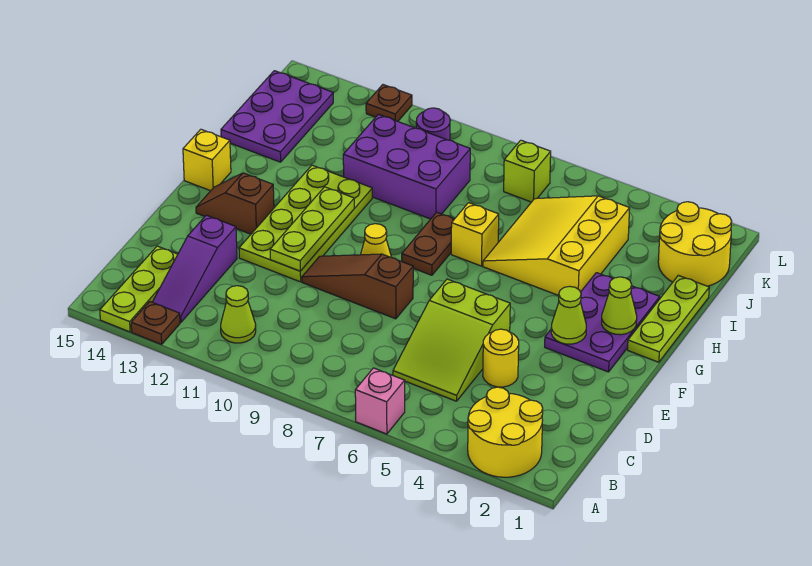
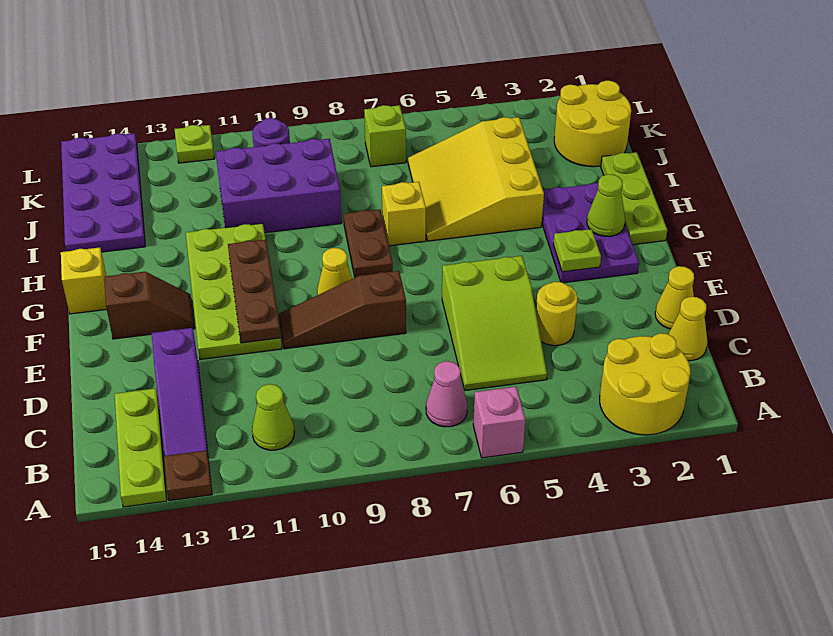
none -> pink 1x1 cone [426,361,467,427]
none -> yellow 1x1 cone [668,297,708,361]
none -> yellow 1x1 cone [655,266,694,329]
lime 1x3 plate [270,187,354,271] -> brown 1x3 plate [228,240,281,343]
lime 1x1 cone [551,286,586,344] -> lime 1x1 plate [553,229,601,272]
brown 1x2 slope [196,173,274,234] -> brown 1x2 slope turned to [104,272,194,339]
purple 2x3 plate [221,71,333,162] -> purple 2x4 plate [61,133,145,252]
brown 1x1 plate [366,85,412,121] -> lime 1x1 plate [175,125,214,163]

